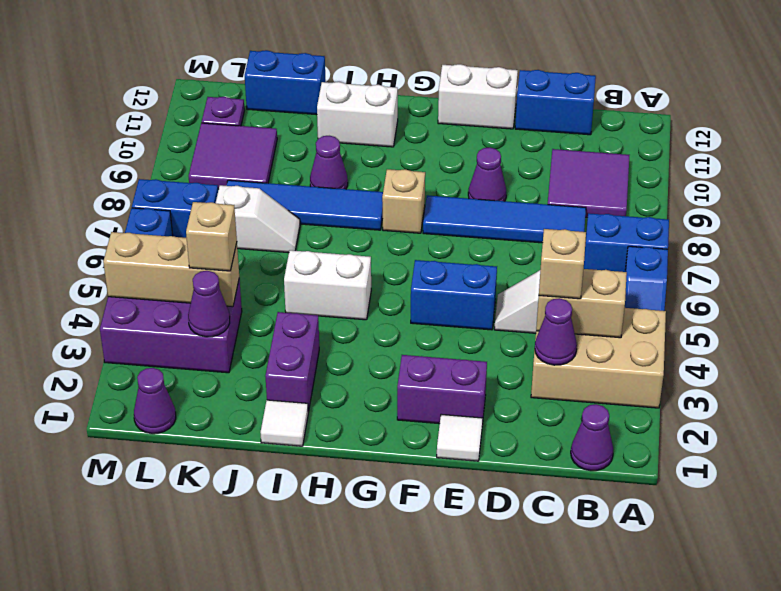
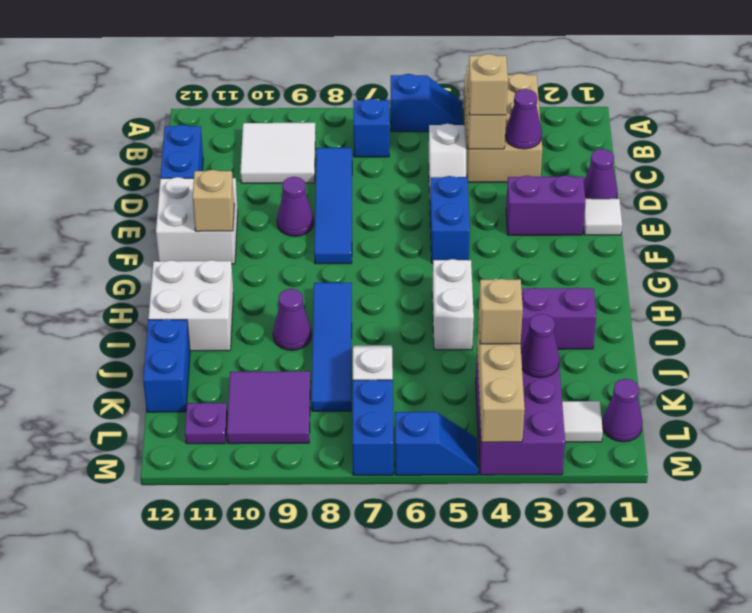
blue 1x2 brick [584,213,669,272] -> blue 1x1 brick [354,99,390,157]
purple 1x1 cone [571,404,613,471] -> purple 1x1 cone moved to [584,149,617,199]
purple 2x2 tile [548,149,629,217] -> white 2x2 tile [240,123,315,183]
purple 1x2 brick [397,355,487,424] -> purple 1x2 brick turned to [506,175,586,235]
white 1x2 brick [438,64,518,129] -> white 2x2 brick [156,177,238,264]
tan 1x1 brick [382,169,425,233] -> tan 1x1 brick moved to [193,170,234,231]
white 1x2 brick [317,82,398,147] -> white 2x2 brick [148,260,233,351]
white 1x1 tile [260,400,308,446] -> white 1x1 tile moved to [562,401,603,442]

